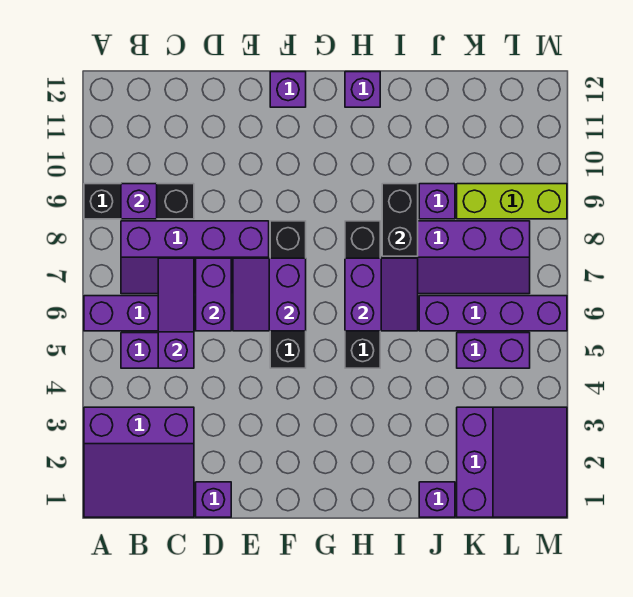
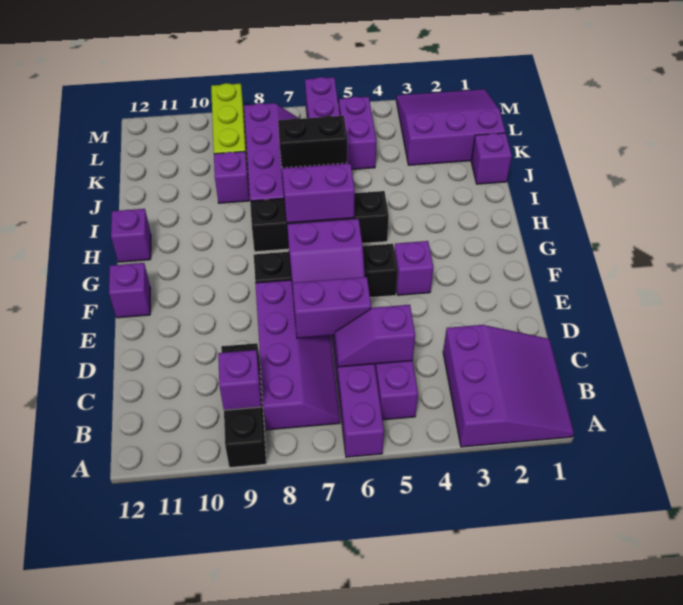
purple 1x3 slope [158,258,194,368] -> purple 1x2 slope [335,305,415,367]
purple 1x1 brick [196,482,231,517] -> purple 1x1 brick moved to [394,241,433,295]
black 1x2 brick [382,184,418,256] -> black 1x2 brick moved to [278,116,347,168]

